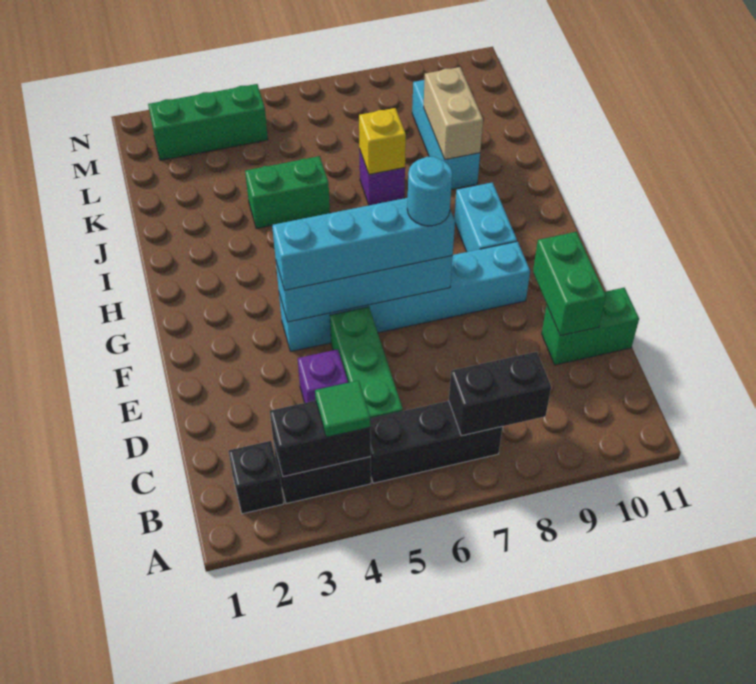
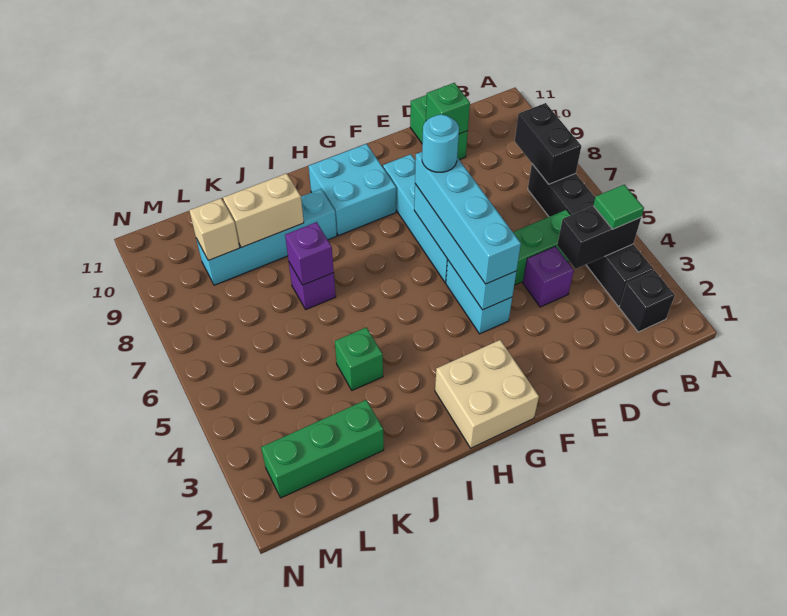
black 1x2 brick [270,401,371,477] -> black 1x2 brick turned to [557,206,641,269]
green 1x2 brick [533,232,606,336] -> green 1x1 brick [426,83,470,134]
none -> tan 2x2 brick [435,340,539,448]
cyan 1x2 brick [454,182,517,252] -> cyan 2x2 brick [309,144,396,236]
green 1x2 brick [245,156,330,229] -> green 1x1 brick [335,327,383,390]
yellow 1x1 brick [359,108,406,175] -> purple 1x1 brick [285,222,334,285]
cyan 1x3 brick [412,80,480,190] -> cyan 1x4 brick [196,189,337,285]
none -> tan 1x1 brick [189,198,239,260]
green 1x3 brick [148,84,268,160] -> green 1x3 brick turned to [261,400,384,498]

